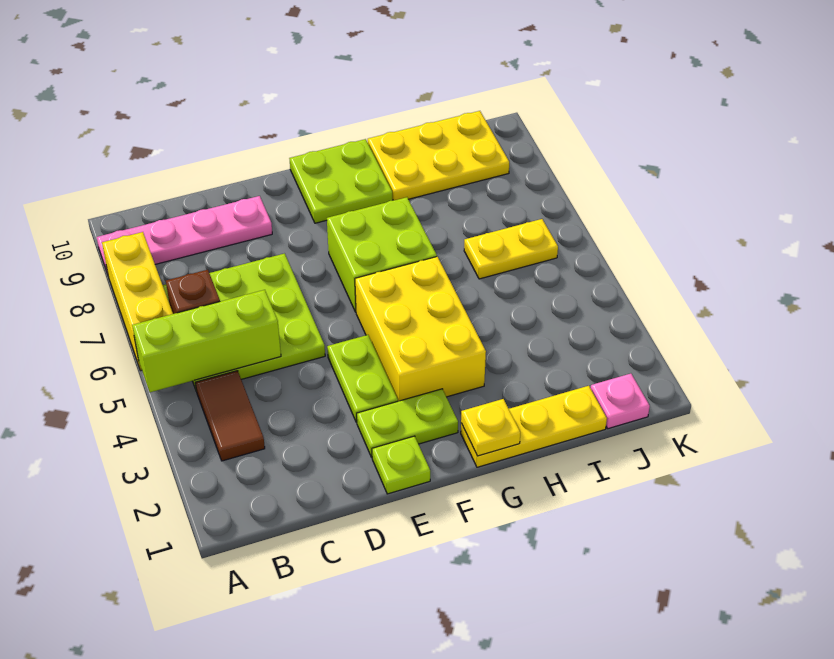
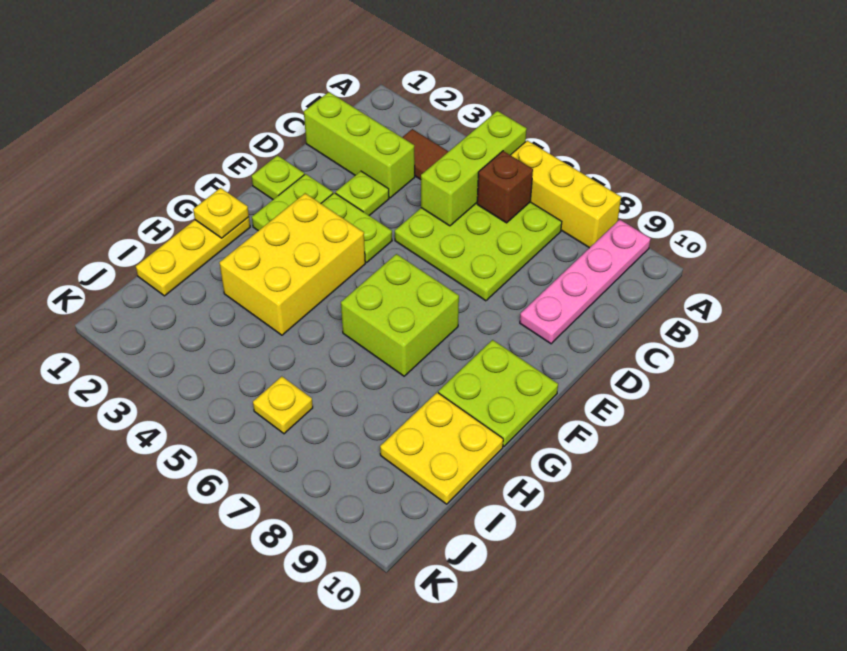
none -> lime 1x3 brick [304,92,415,198]
none -> lime 1x1 plate [336,171,389,215]
yellow 2x3 brick [355,257,486,401] -> yellow 2x3 brick turned to [219,193,365,335]
yellow 2x3 plate [368,111,509,200] -> yellow 2x2 plate [380,392,503,504]
yellow 1x2 plate [464,219,558,279] -> yellow 1x1 plate [253,376,313,434]
pink 1x1 plate [591,374,650,429] -> none

